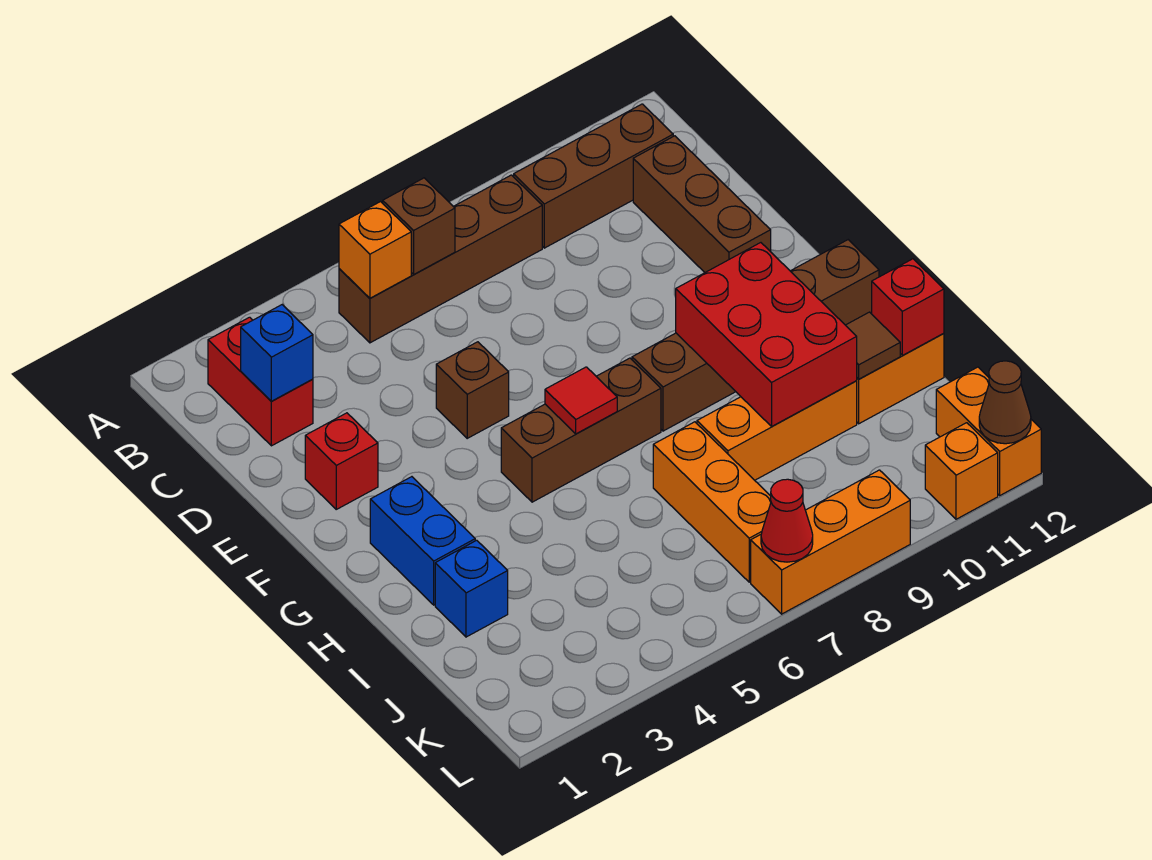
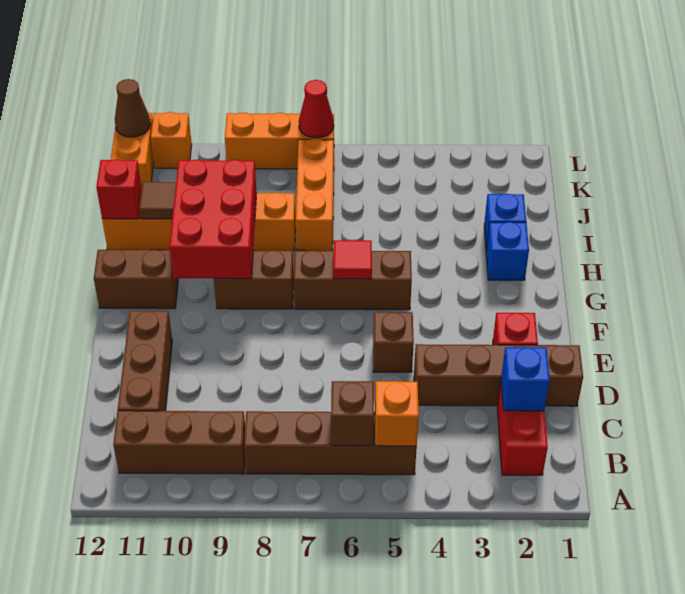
none -> brown 1x4 brick [414,344,583,406]
blue 1x2 brick [370,477,475,605] -> blue 1x1 brick [486,222,529,280]

